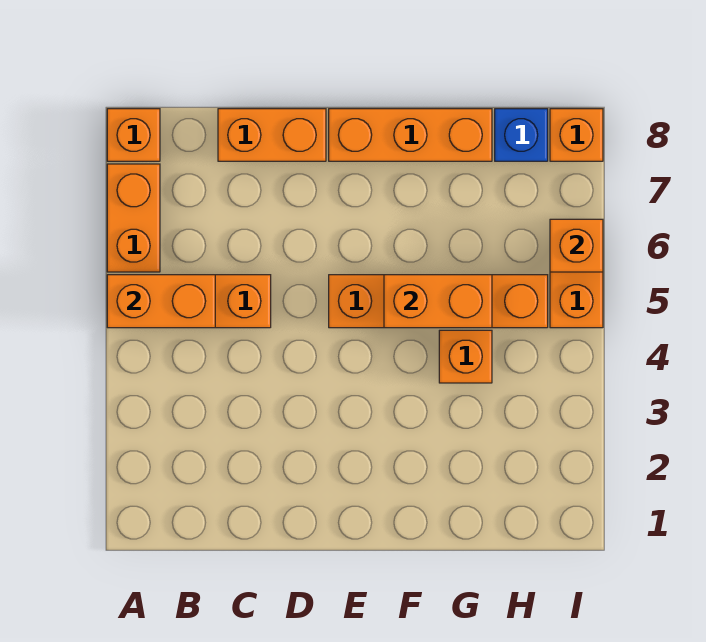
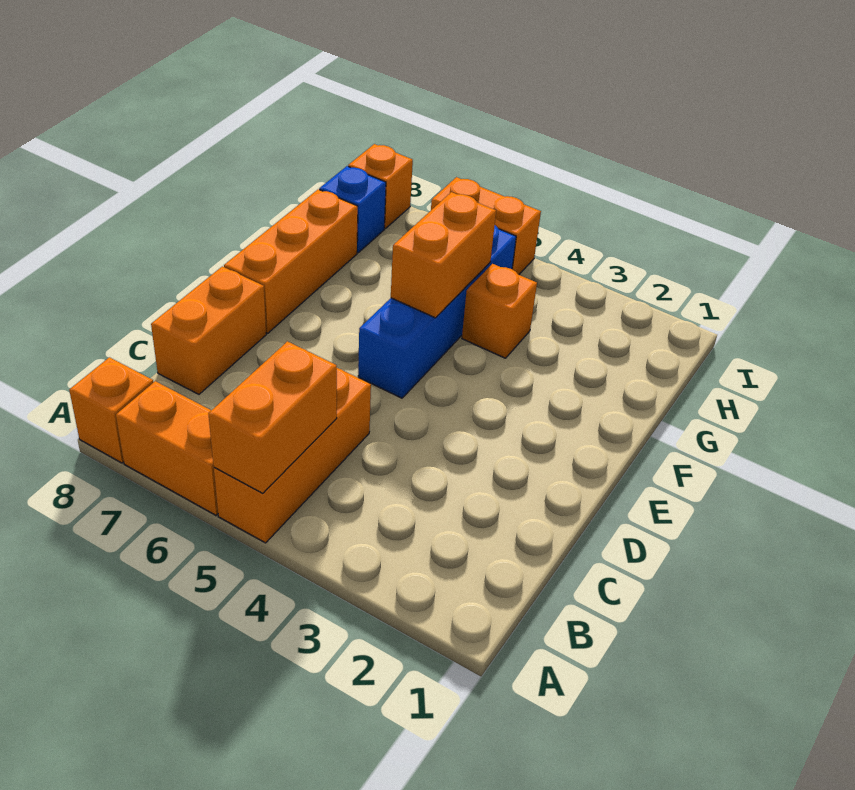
orange 1x4 brick [329,275,548,328] -> blue 1x4 brick [358,225,516,398]
orange 1x1 brick [550,219,603,272] -> none

